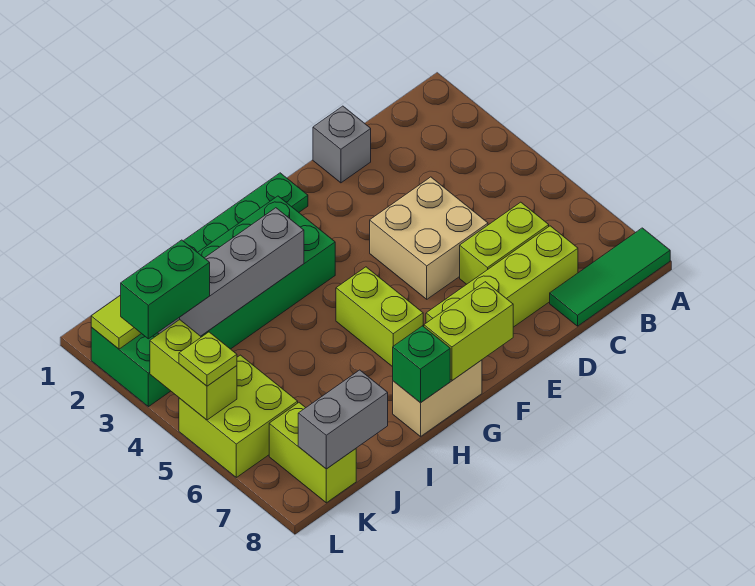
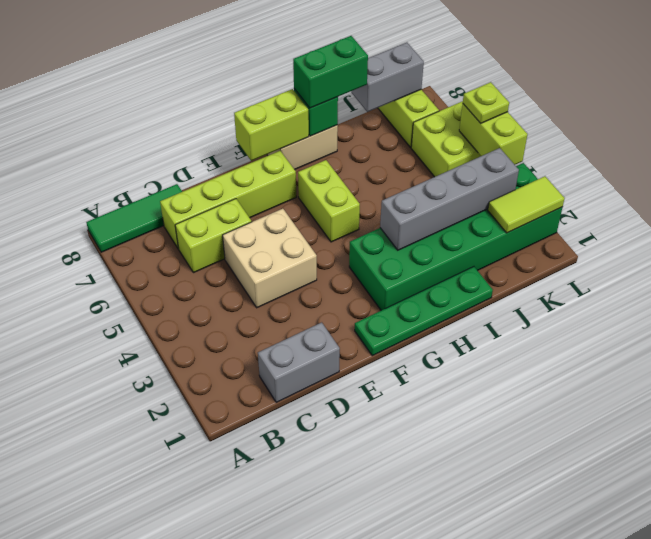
grey 1x1 brick [313,106,371,183] -> grey 1x2 brick [258,322,340,402]
green 1x2 brick [121,240,210,339] -> green 1x2 brick moved to [293,36,368,108]

